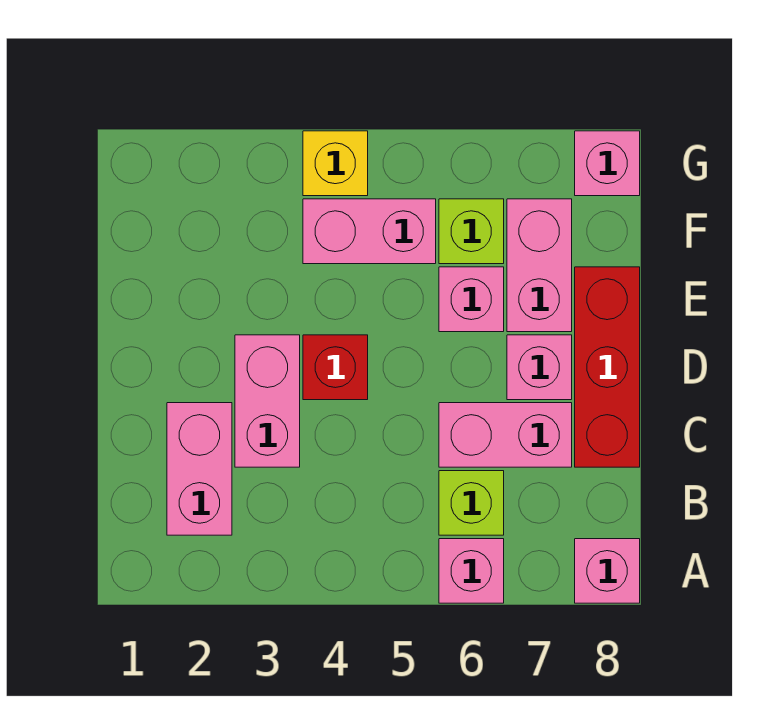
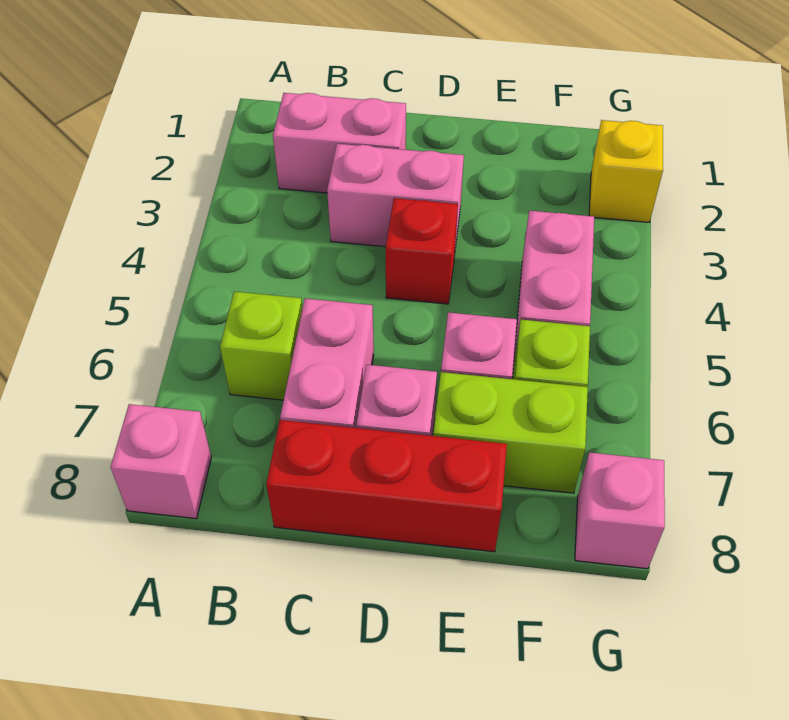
pink 1x1 brick [439,539,504,603] -> none
pink 1x2 brick [507,199,572,332] -> lime 1x2 brick [433,372,588,493]
yellow 1x1 brick [303,131,368,196] -> yellow 1x1 brick moved to [589,120,663,222]

